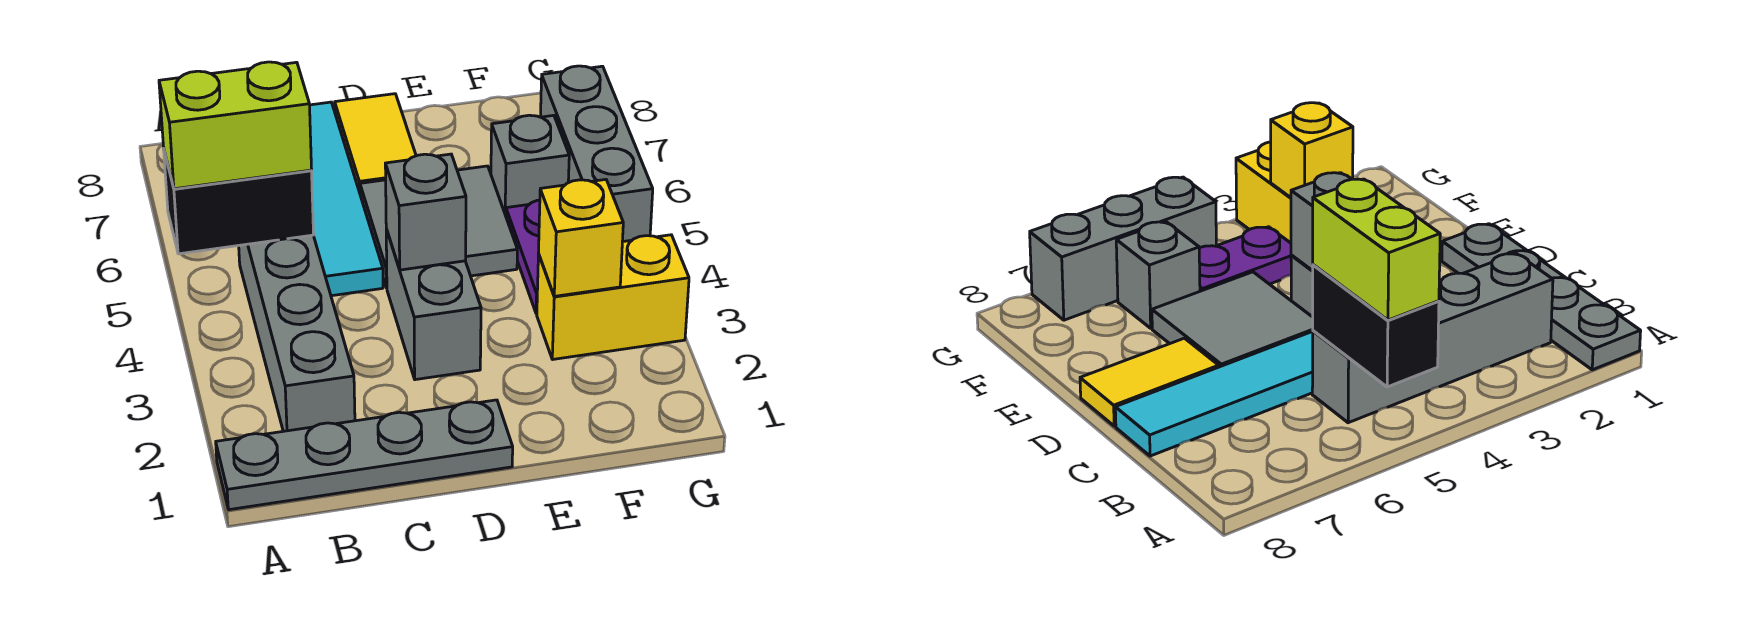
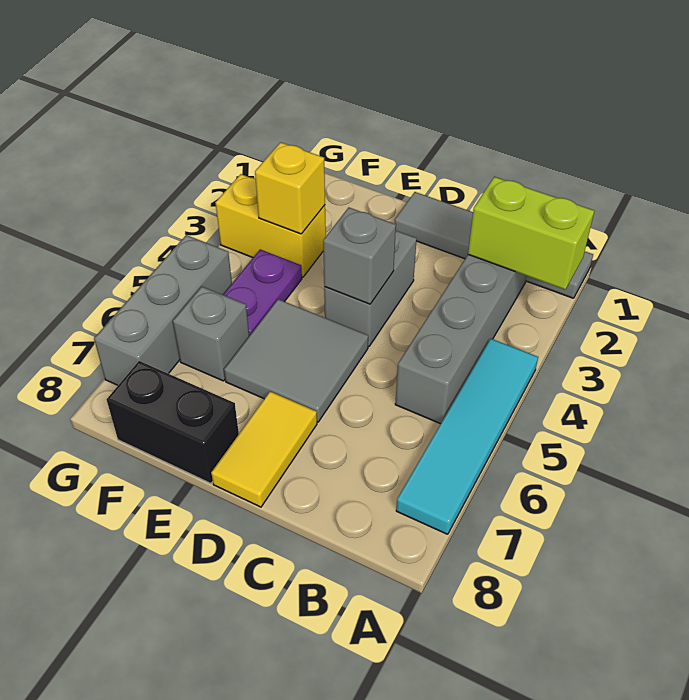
grey 1x4 plate [216,400,513,510] -> grey 1x4 tile [395,192,593,298]
black 1x2 brick [164,151,314,254] -> black 1x2 brick moved to [107,361,239,483]
lime 1x2 brick [159,62,312,189] -> lime 1x2 brick moved to [468,177,594,290]
cyan 1x4 tile [310,102,383,296] -> cyan 1x4 tile moved to [396,339,538,534]

